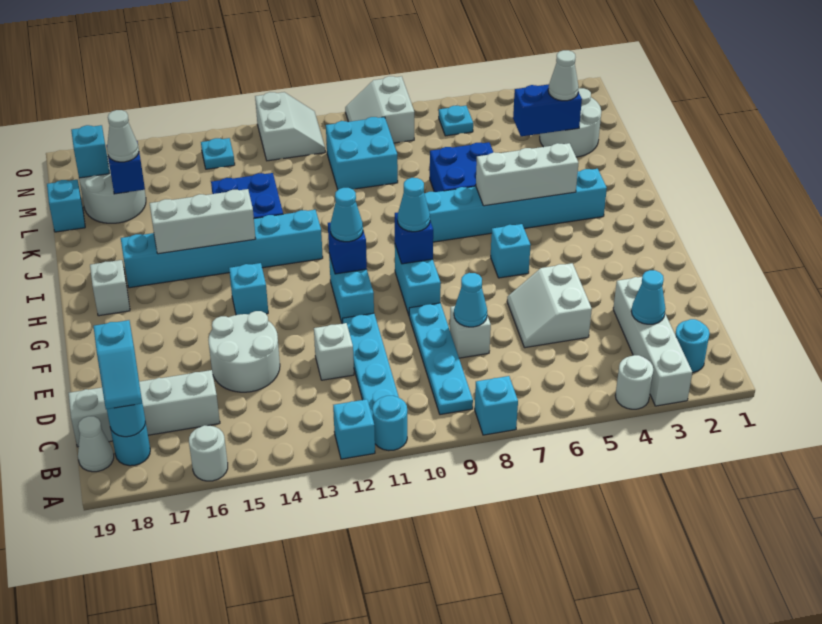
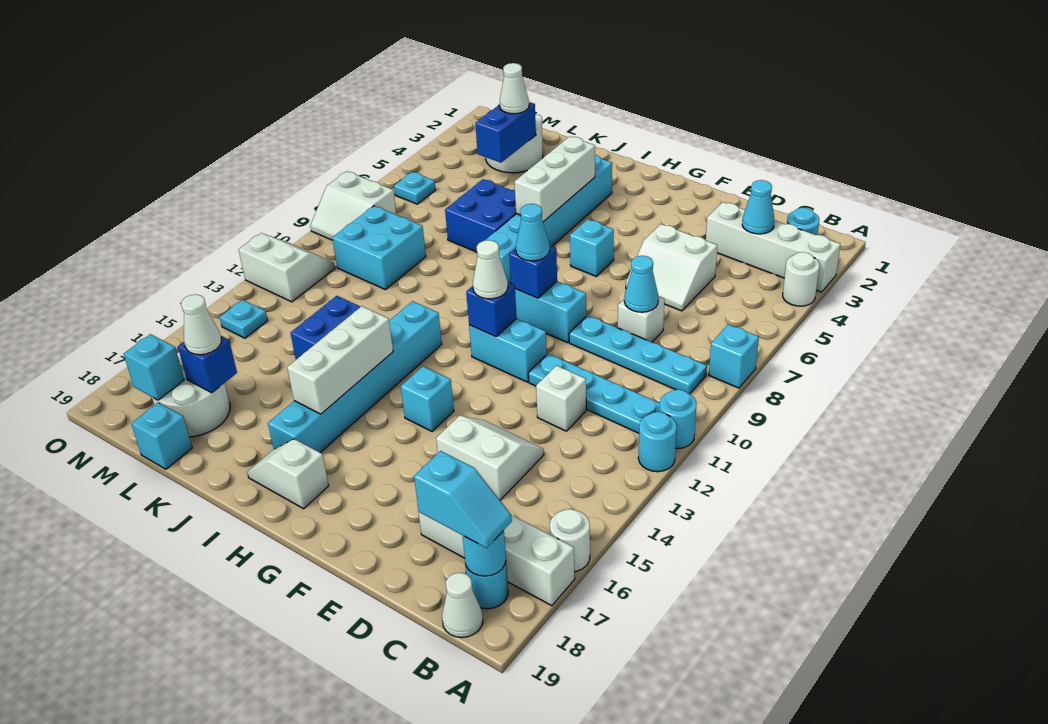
cyan 1x1 brick [333,399,375,459] -> cyan 1x1 round brick [638,412,677,472]
white 1x4 brick [69,370,220,447] -> white 1x4 brick turned to [417,503,575,606]
white 2x2 round brick [208,311,280,392] -> white 2x2 slope [436,416,544,500]
cyan 1x1 cone [330,188,363,242] -> white 1x1 cone [473,240,508,299]

